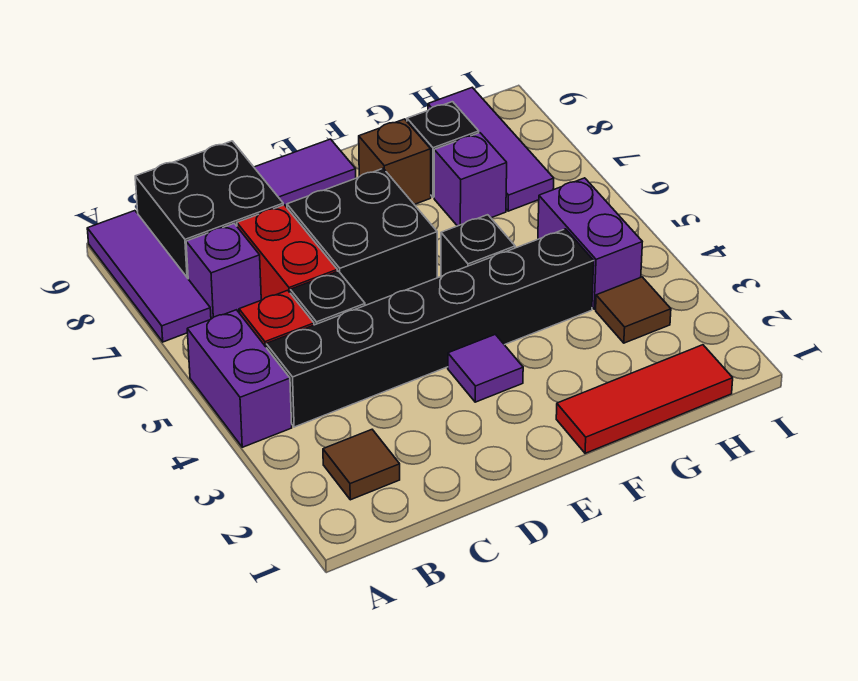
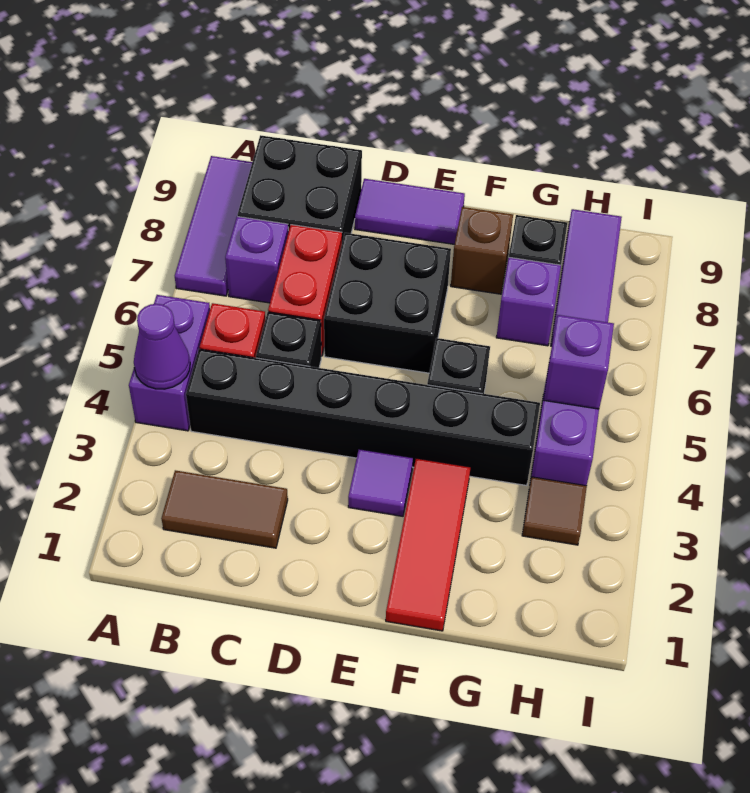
none -> purple 1x1 cone [134,304,190,389]
brown 1x1 tile [323,430,400,500] -> brown 1x2 tile [161,470,288,548]
red 1x3 tile [556,345,733,453] -> red 1x3 tile turned to [386,458,471,631]
none -> purple 1x1 brick [544,315,614,409]

